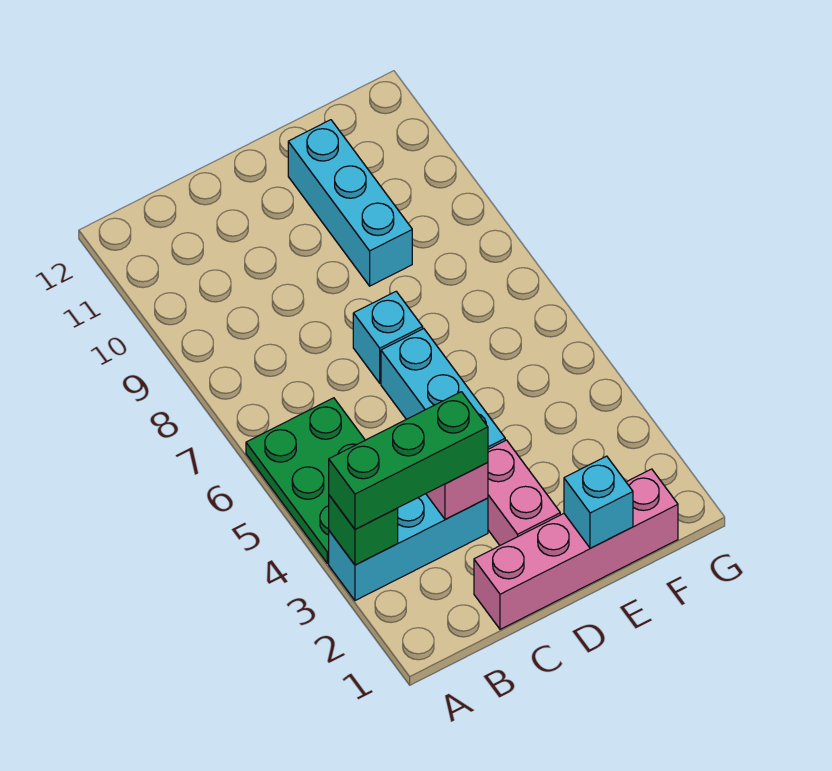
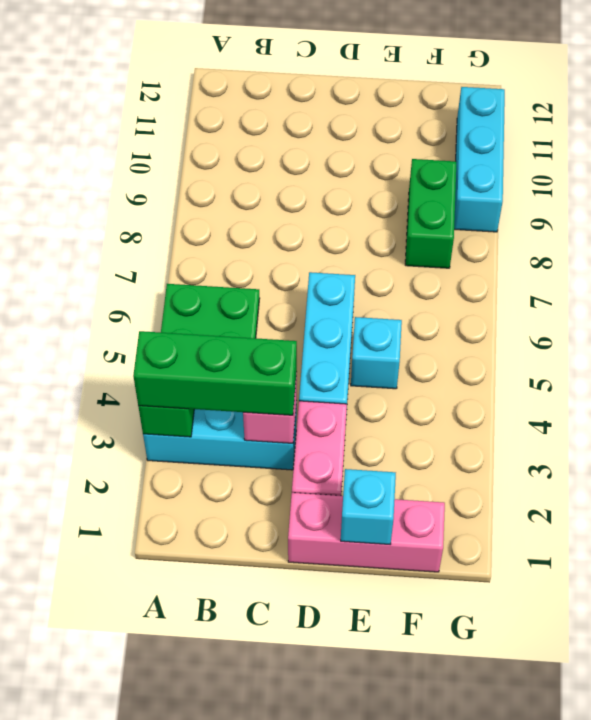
pink 1x4 brick [474,469,678,629] -> pink 1x3 brick [288,493,445,572]
cyan 1x1 brick [353,291,423,383] -> cyan 1x1 brick moved to [351,317,402,389]
cyan 1x3 brick [288,120,412,286] -> cyan 1x3 brick moved to [454,87,505,232]
none -> green 1x2 brick [405,159,456,268]

